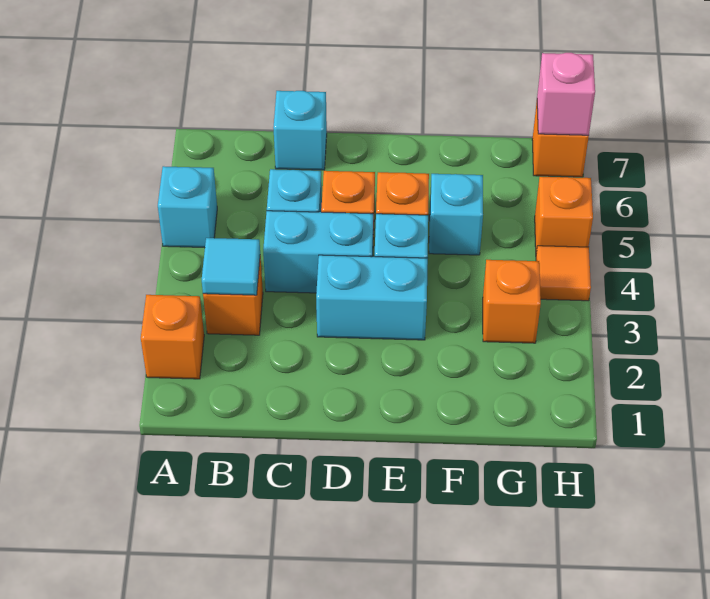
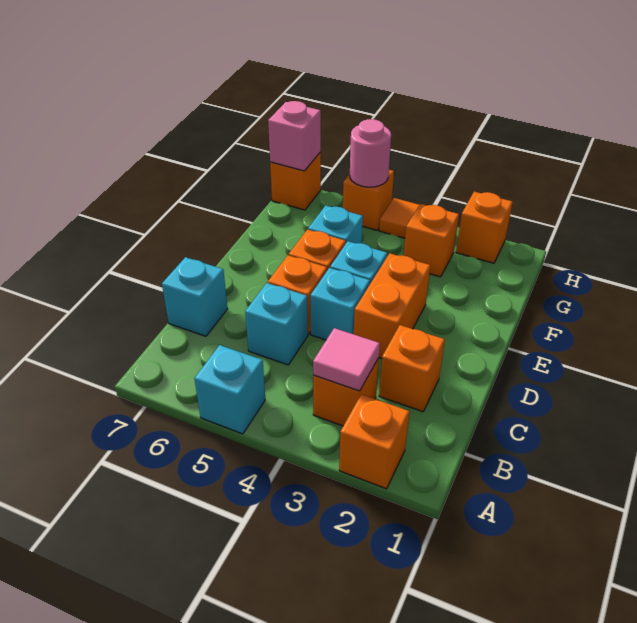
cyan 1x1 tile [202,238,260,295] -> pink 1x1 tile [313,328,380,391]
none -> orange 1x1 brick [379,325,445,412]
cyan 1x2 brick [263,211,373,293] -> cyan 1x1 brick [310,268,370,340]
cyan 1x2 brick [316,255,428,340] -> orange 1x2 brick [354,253,430,358]
none -> orange 1x1 brick [456,192,513,263]
none -> pink 1x1 round brick [350,119,391,187]

